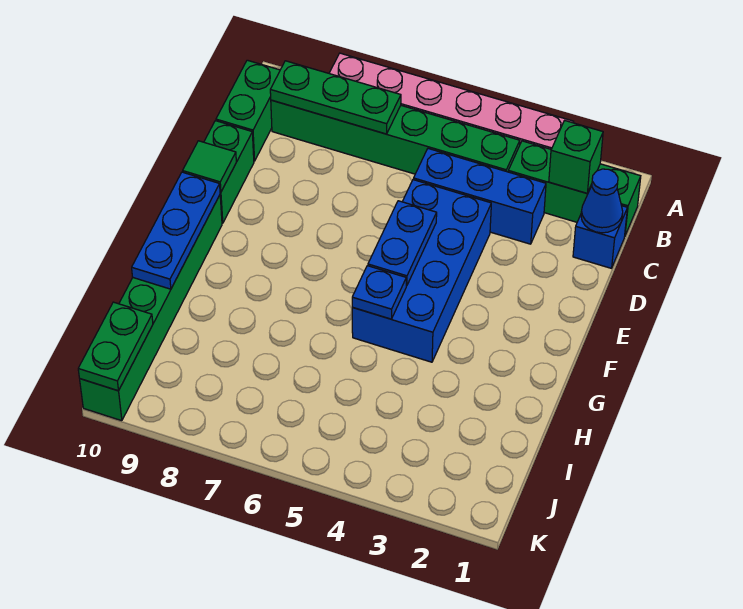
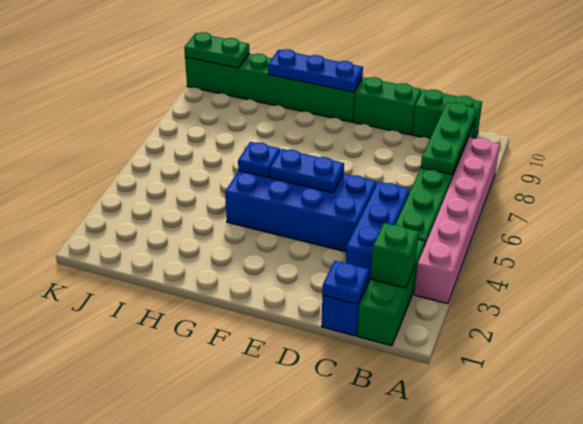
blue 1x1 cone [581,169,623,233] -> blue 1x1 plate [322,261,369,304]
green 1x1 tile [183,141,236,192] -> none

